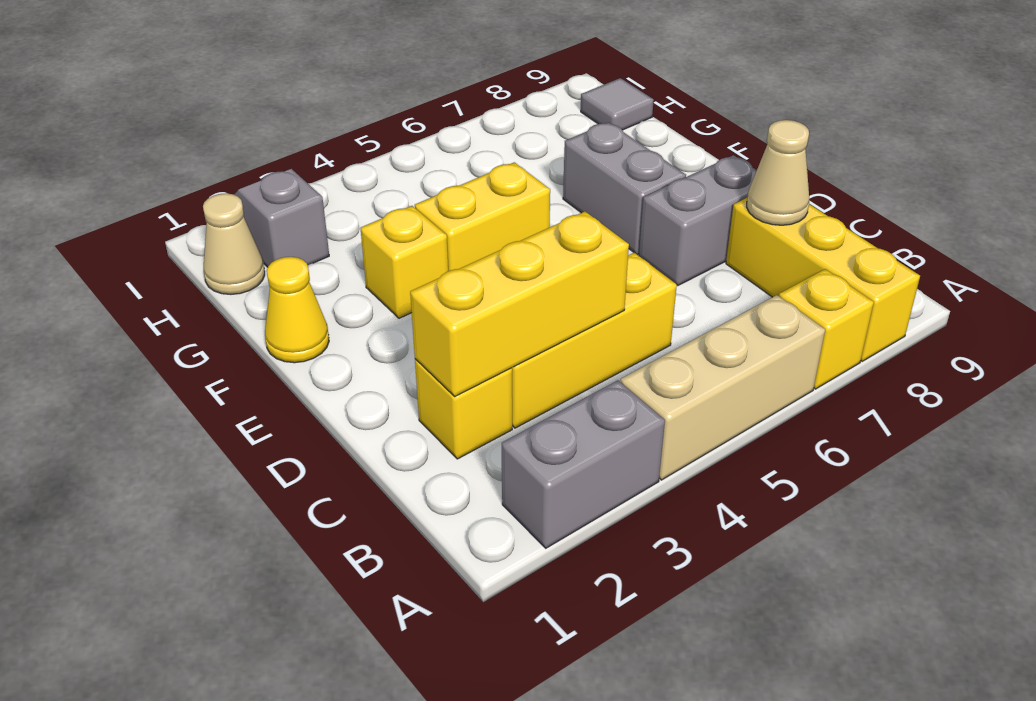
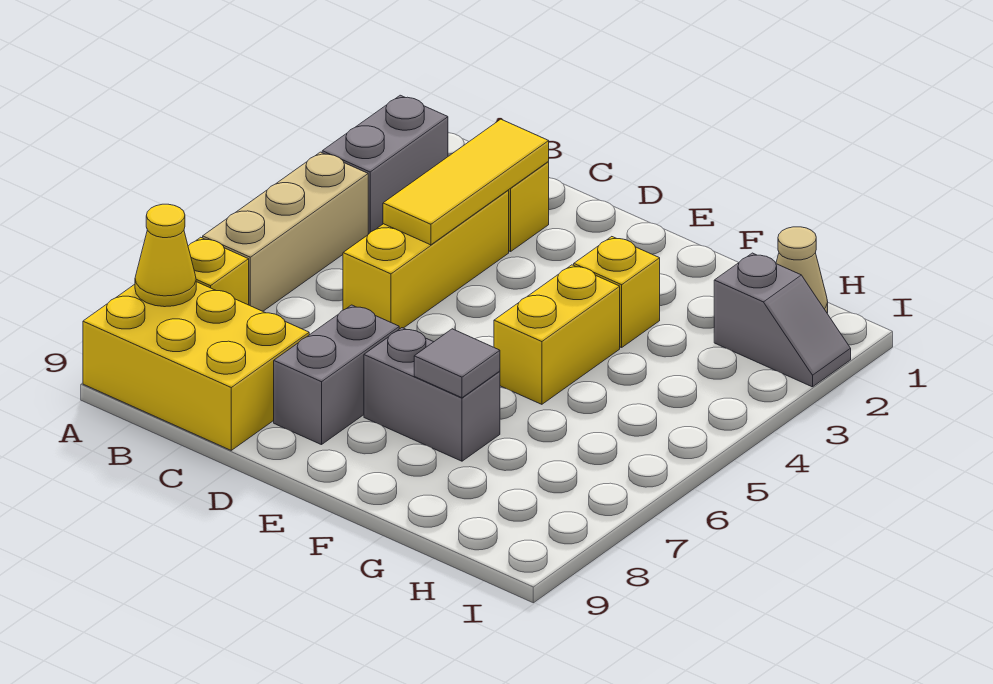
yellow 1x3 brick [726,198,920,361] -> yellow 2x3 brick [83,282,309,450]
yellow 1x3 brick [410,211,629,396] -> yellow 1x3 tile [383,119,549,245]
tan 1x1 cone [747,120,809,225] -> none
yellow 1x1 cone [265,257,329,363] -> yellow 1x1 cone moved to [135,204,196,307]
grey 1x1 tile [581,78,654,130] -> grey 1x1 tile moved to [414,329,500,398]

